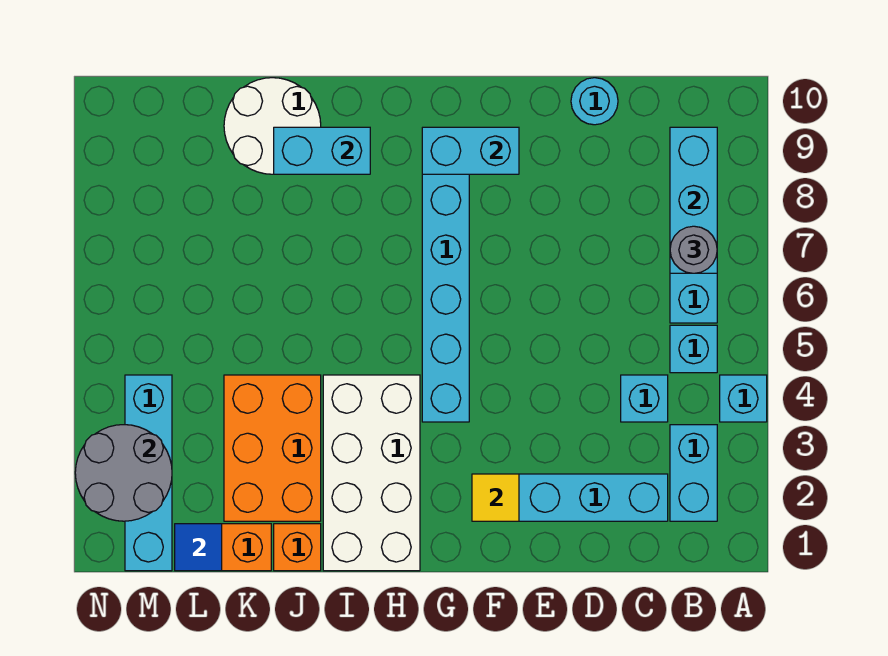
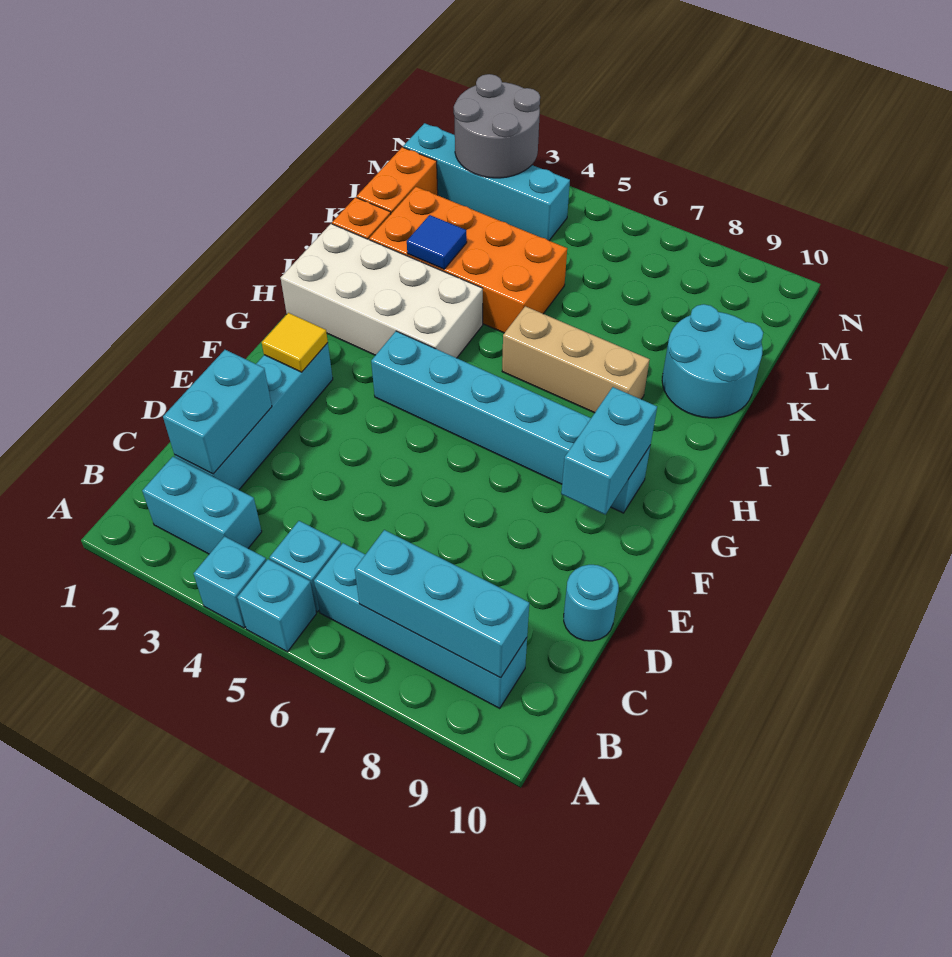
grey 1x1 round brick [670,226,717,273] -> none
cyan 1x1 brick [621,375,668,422] -> cyan 1x1 brick moved to [237,559,316,652]
none -> tan 1x3 brick [502,306,650,413]
cyan 1x2 brick [274,127,370,174] -> cyan 1x2 brick moved to [163,350,272,474]
orange 2x3 brick [224,375,321,521] -> orange 2x4 brick [369,187,567,333]
white 2x2 round brick [224,78,321,174] -> cyan 2x2 round brick [662,304,763,418]
blue 1x1 tile [175,524,222,571] -> blue 1x1 tile moved to [407,215,467,269]

